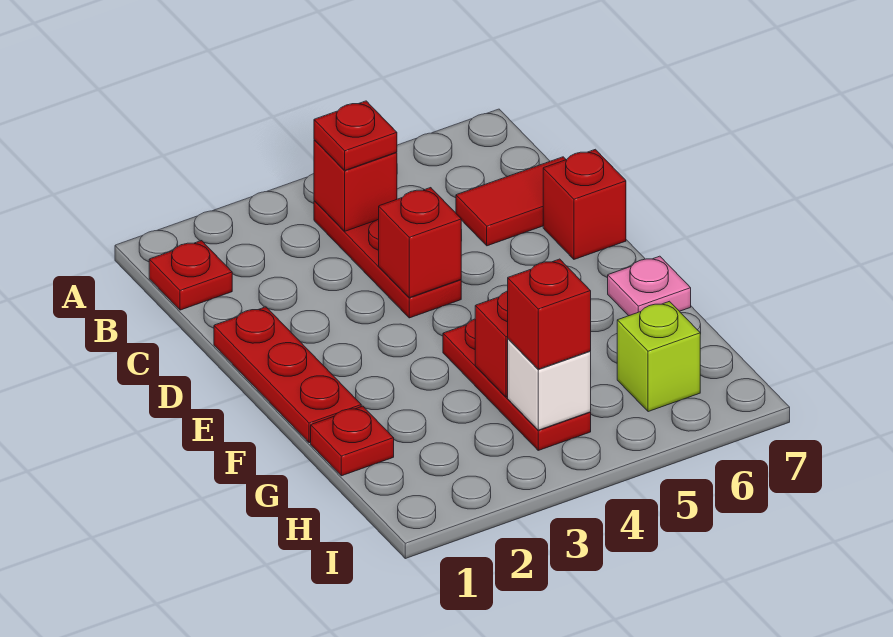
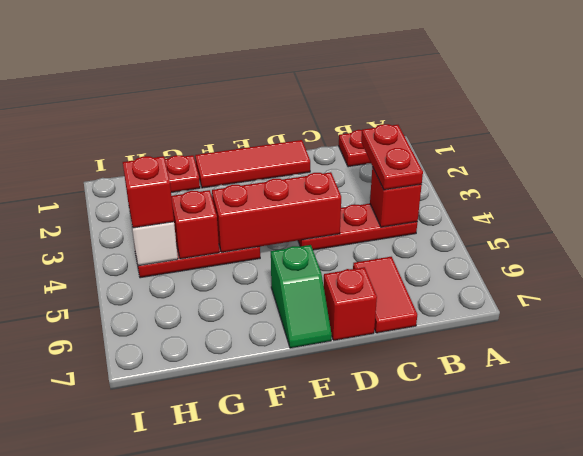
red 1x1 plate [314,101,397,170] -> red 1x2 plate [361,124,423,190]
red 1x3 plate [214,307,361,443] -> red 1x3 tile [195,140,310,188]
red 1x1 brick [379,188,461,298] -> red 1x3 brick [212,172,341,252]
none -> green 1x2 slope [271,245,332,348]
pink 1x1 plate [608,256,691,316] -> none
lime 1x1 brick [617,301,700,412] -> none

